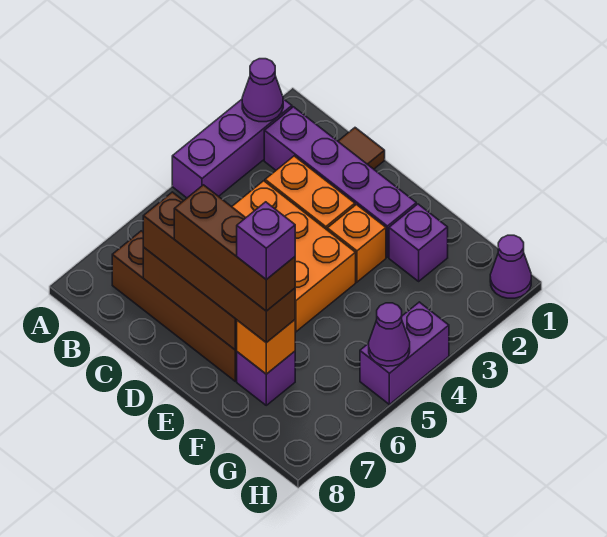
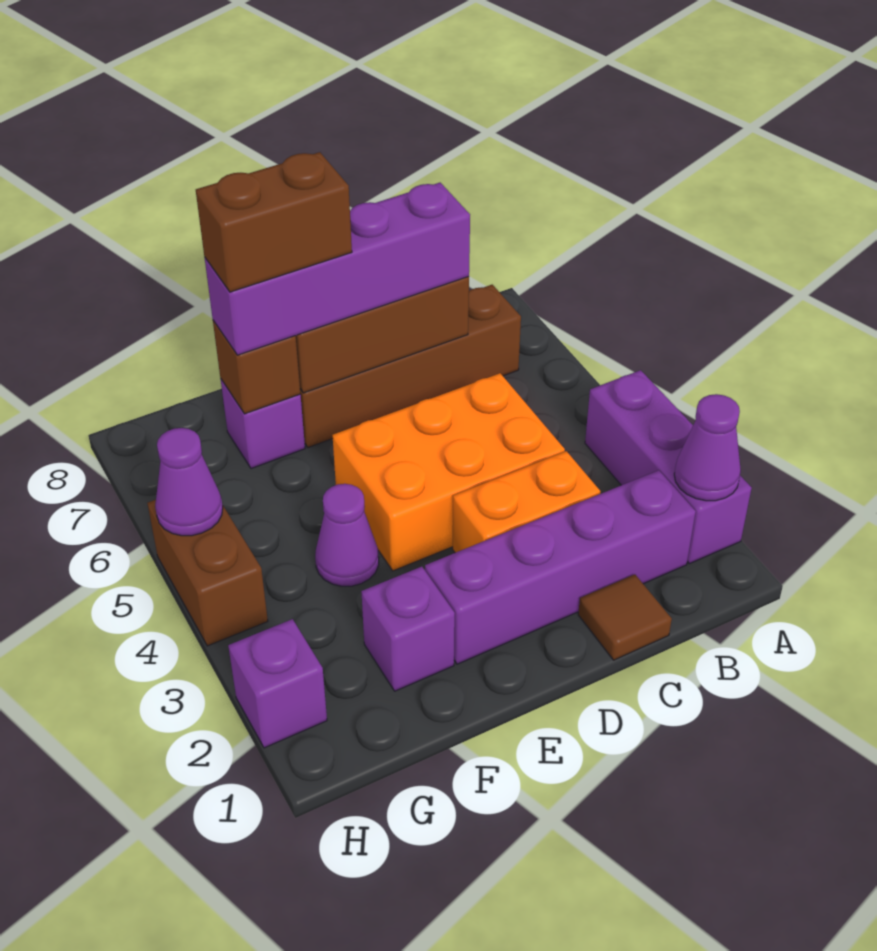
brown 1x4 brick [143,192,295,343] -> purple 1x4 brick [205,183,470,355]
brown 1x3 brick [174,185,295,311] -> brown 1x2 brick [196,152,352,292]
orange 1x1 brick [327,205,386,282] -> none
orange 1x1 brick [237,320,295,374] -> brown 1x1 brick [213,321,300,414]
purple 1x1 brick [237,202,295,280] -> purple 1x1 brick moved to [228,619,327,748]
purple 1x1 cone [490,235,531,298] -> purple 1x1 cone moved to [315,484,379,586]
purple 1x2 brick [360,302,449,404] -> brown 1x2 brick [147,500,268,646]

